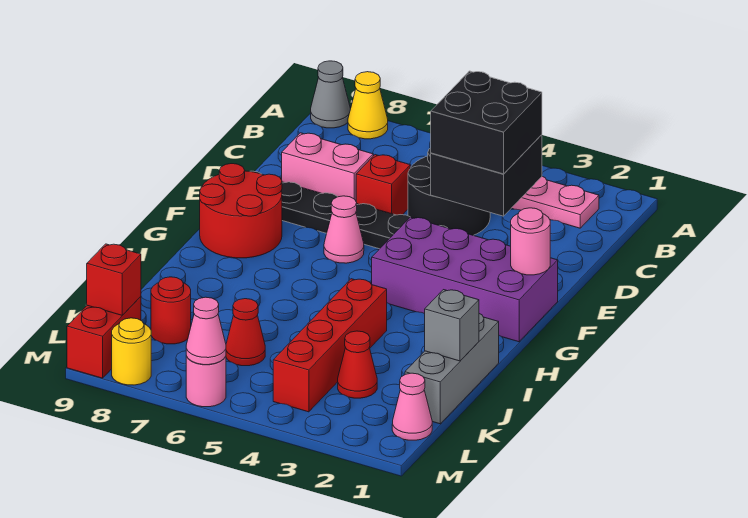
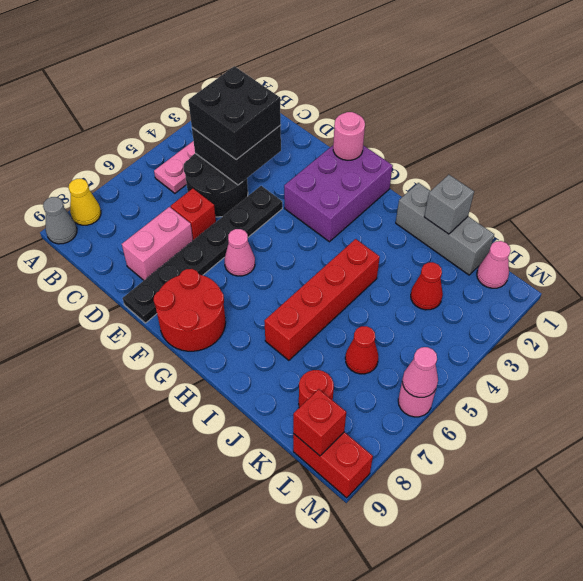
purple 2x4 brick [372,217,558,342] -> purple 2x3 brick [284,145,393,242]
red 1x4 brick [273,279,387,412] -> red 1x4 brick turned to [264,239,380,360]
yellow 1x1 round brick [112,318,151,385] -> none

